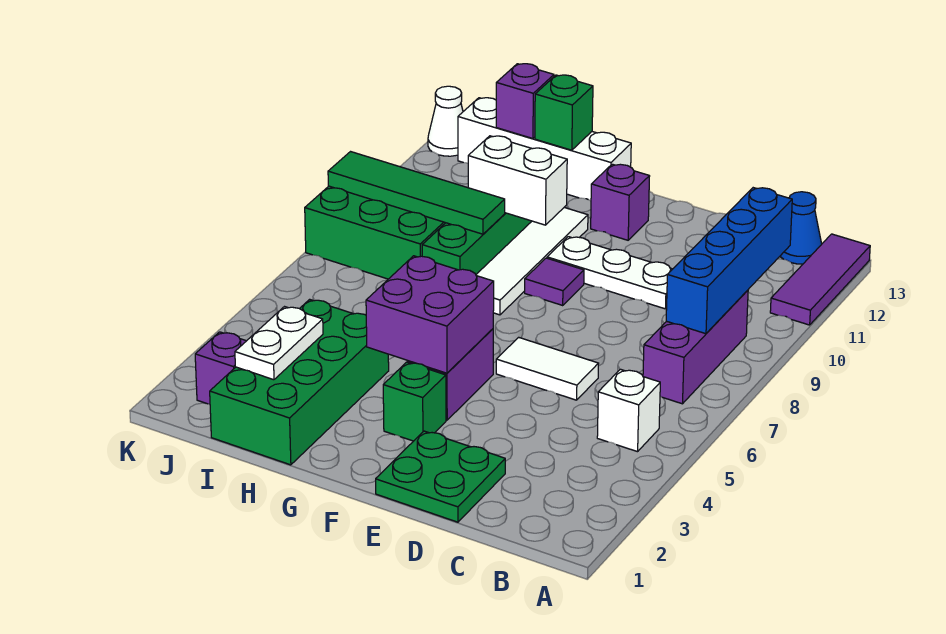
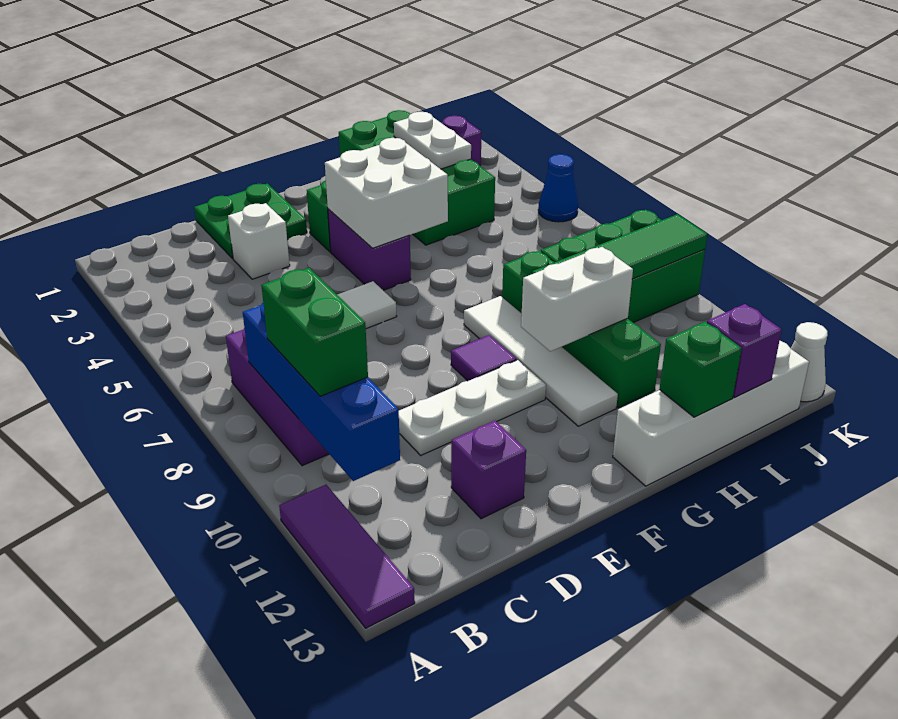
white 1x1 brick [597,369,660,452] -> white 1x1 brick moved to [228,203,290,279]
none -> green 1x2 brick [261,268,368,396]
blue 1x1 cone [780,192,822,264] -> blue 1x1 cone moved to [538,154,578,222]
purple 2x2 brick [366,256,494,373] -> white 2x2 brick [325,138,448,248]
purple 1x1 brick [591,164,650,240] -> purple 1x1 brick moved to [451,421,526,519]

